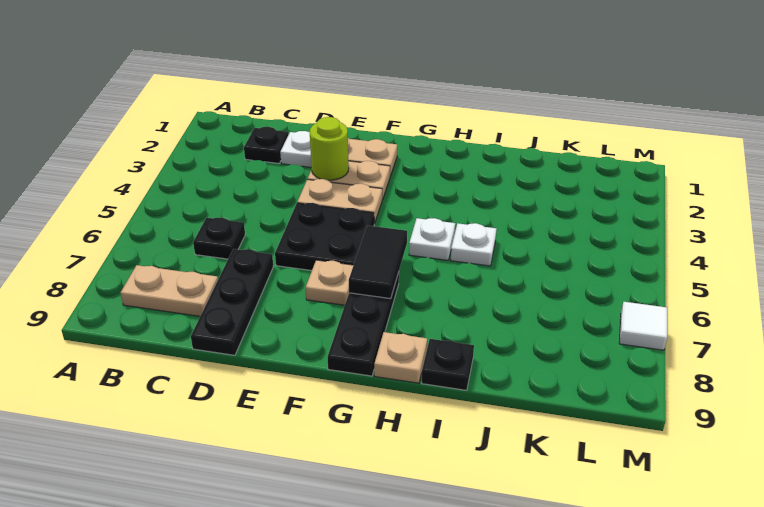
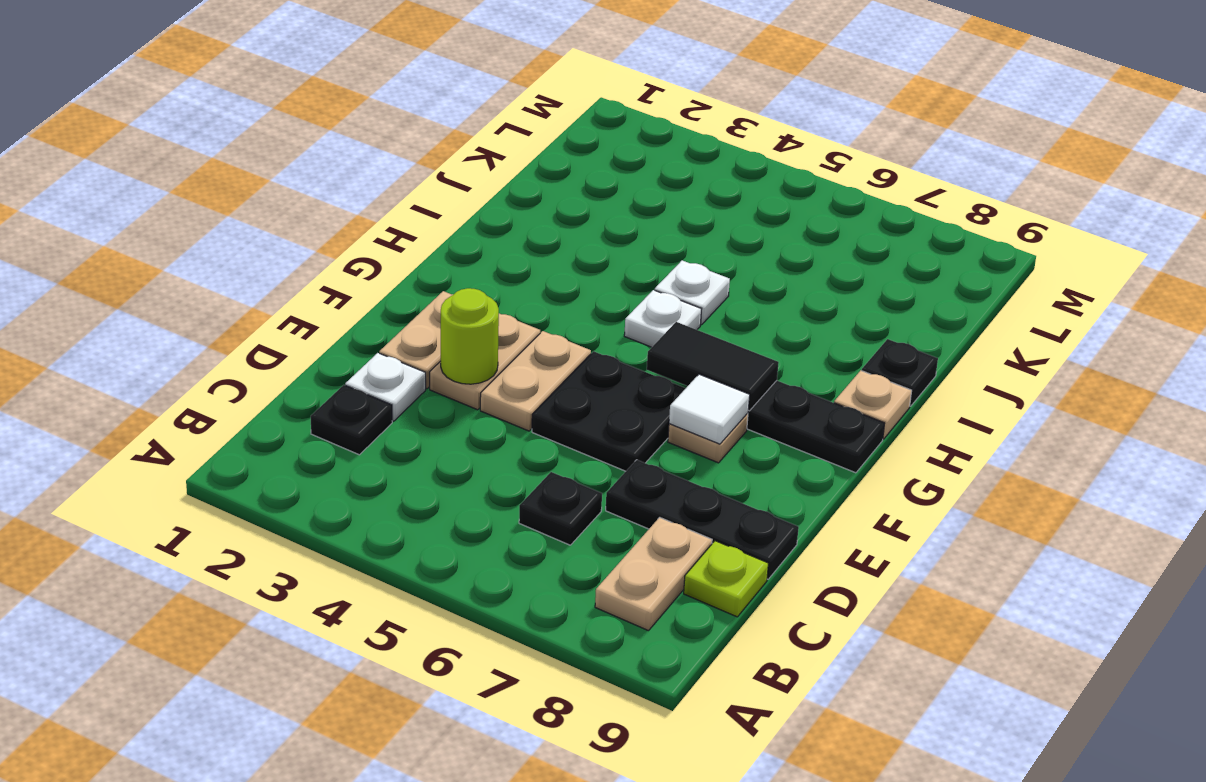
none -> lime 1x1 plate [684,541,768,617]
white 1x1 tile [619,302,667,350] -> white 1x1 tile moved to [669,374,750,444]

